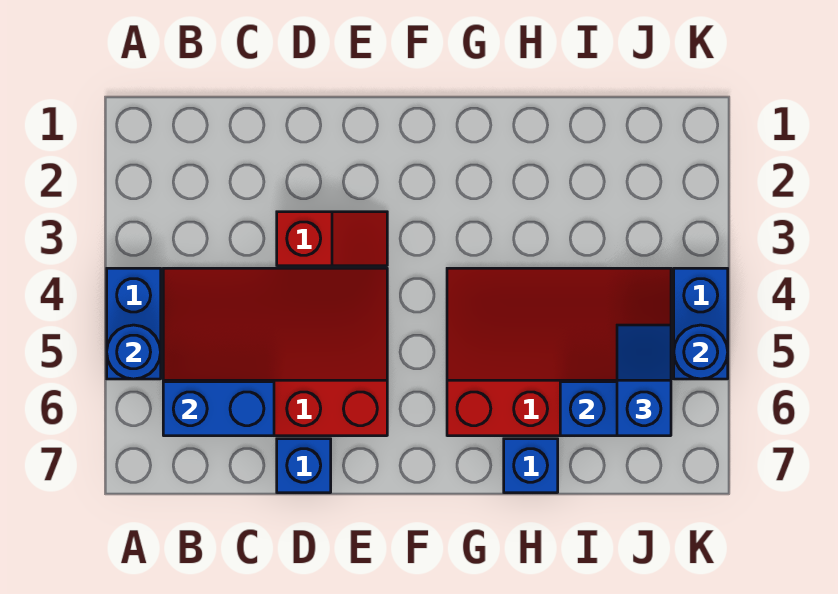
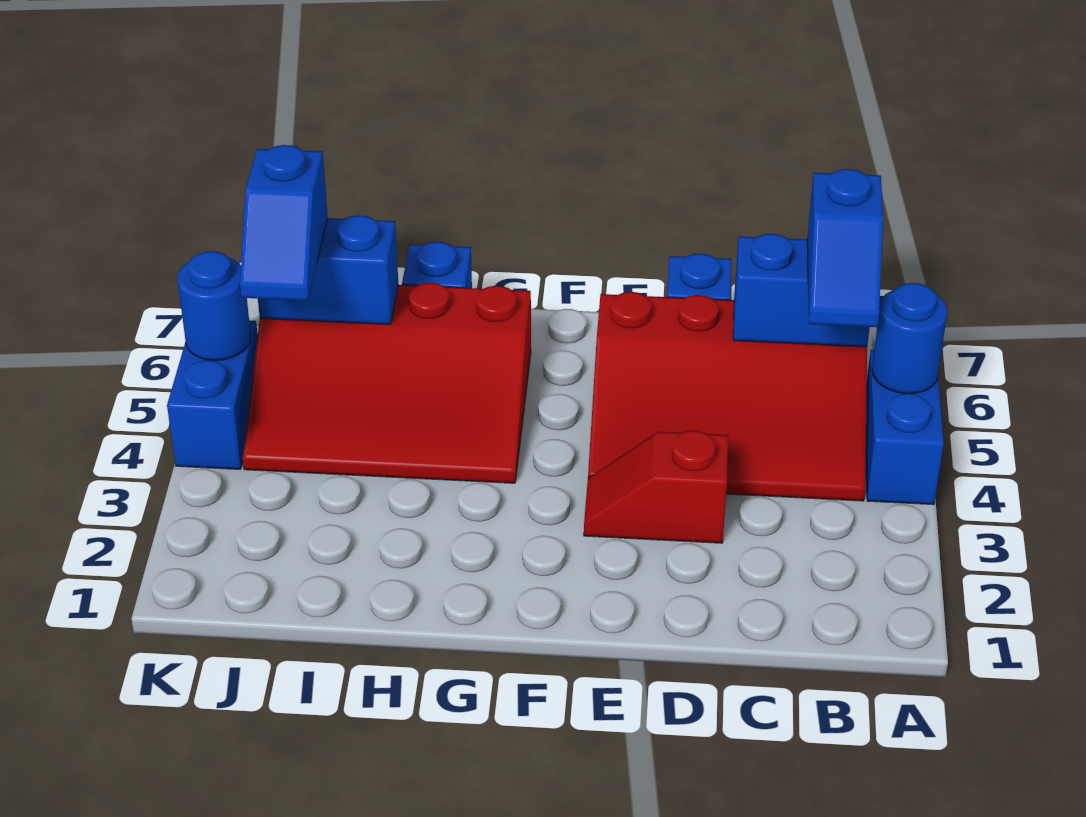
none -> blue 1x2 slope [807,169,883,327]

